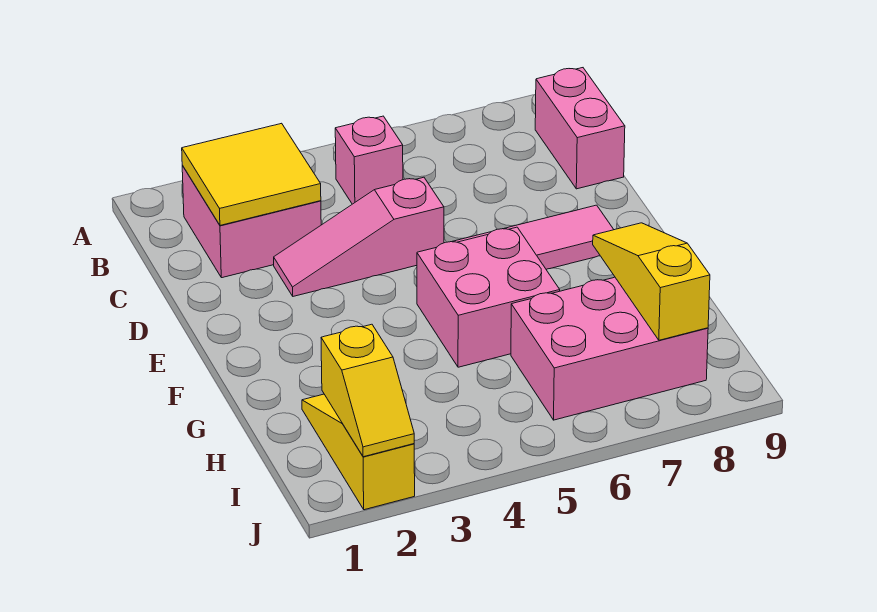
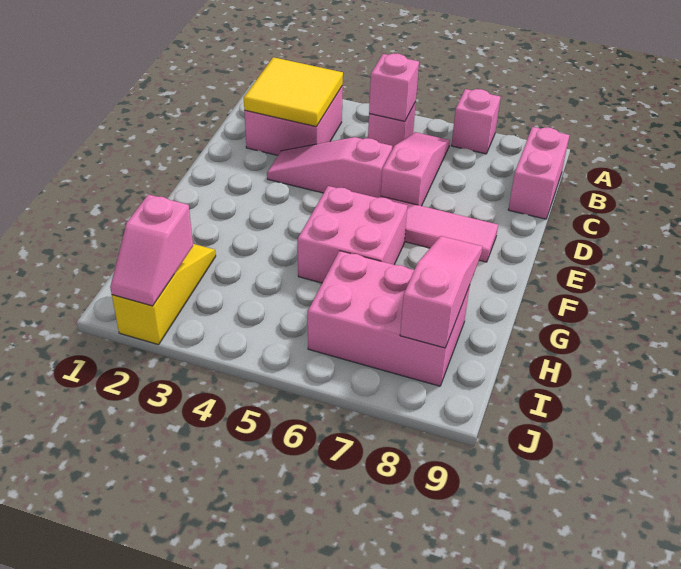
none -> pink 1x1 brick [451,89,500,154]
none -> pink 1x1 brick [369,53,419,121]
none -> pink 1x3 slope [381,132,450,206]
yellow 1x3 slope [593,223,710,340] -> pink 1x3 slope [400,236,483,348]
yellow 1x2 slope [321,324,414,457] -> pink 1x2 slope [110,195,193,306]

